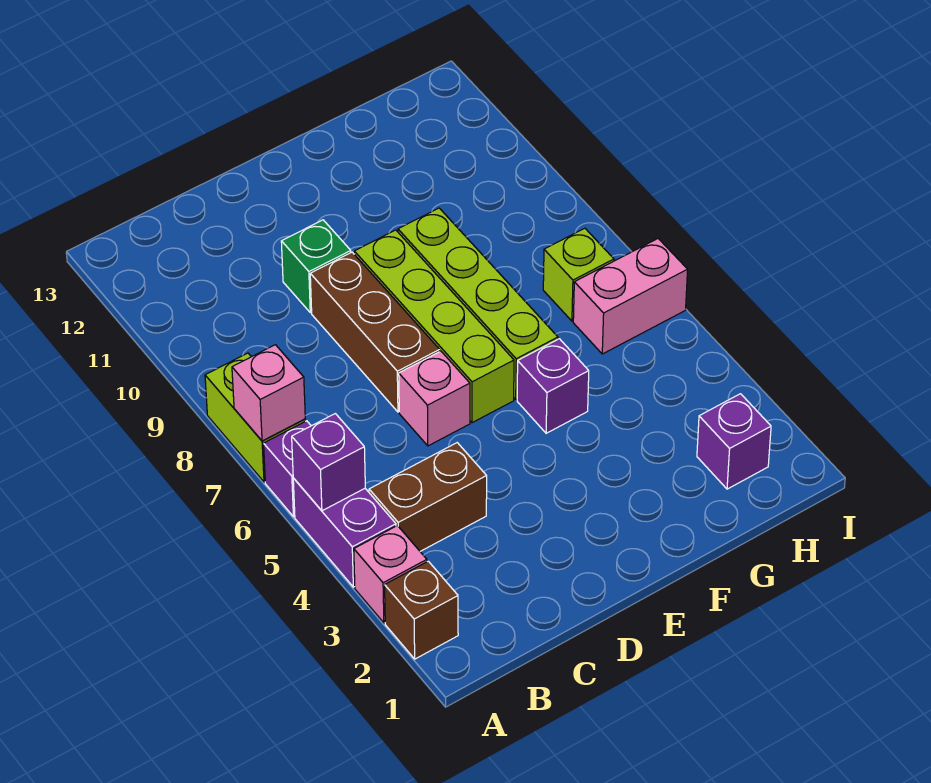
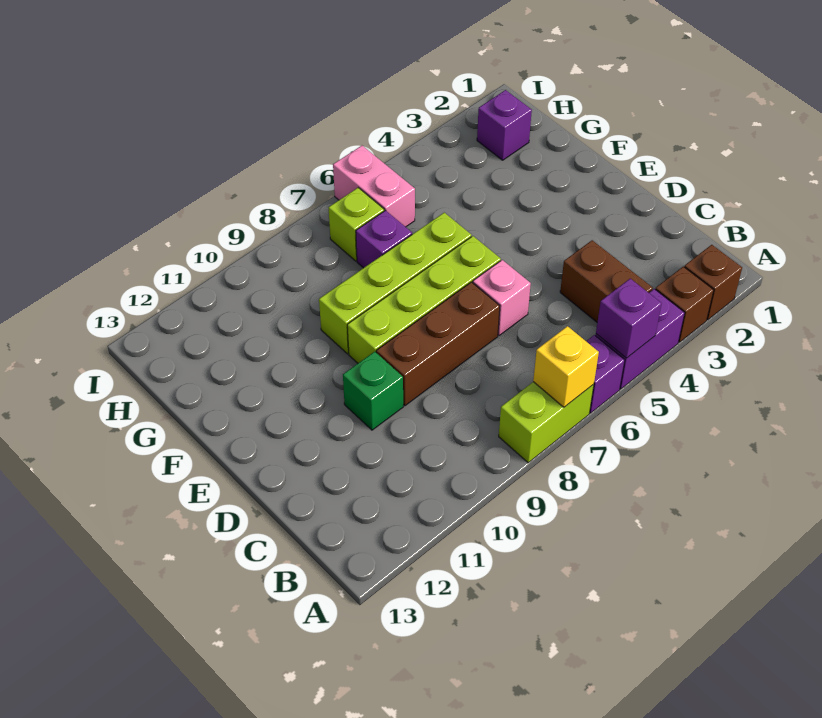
pink 1x1 brick [354,526,427,623] -> brown 1x1 brick [655,267,714,342]
pink 1x1 brick [232,345,305,441] -> yellow 1x1 brick [533,326,599,407]
purple 1x1 brick [517,339,589,433] -> purple 1x1 brick moved to [356,210,412,268]

